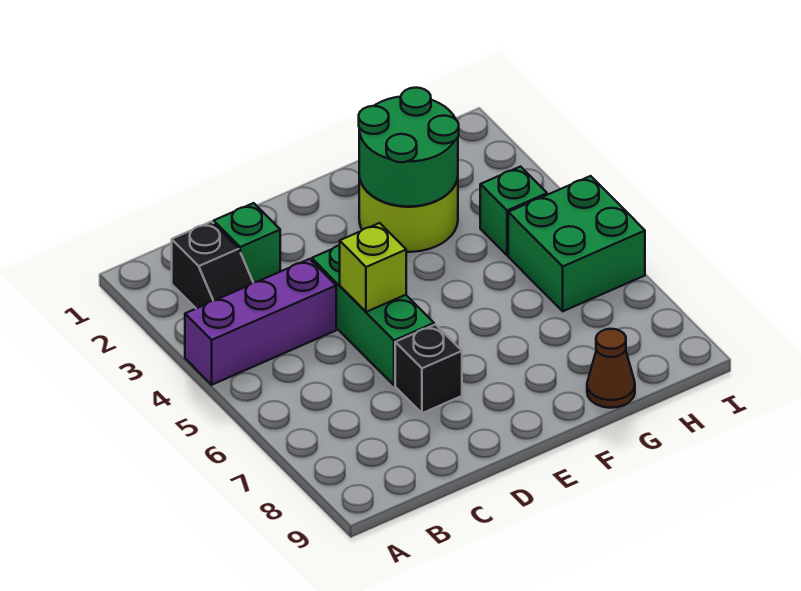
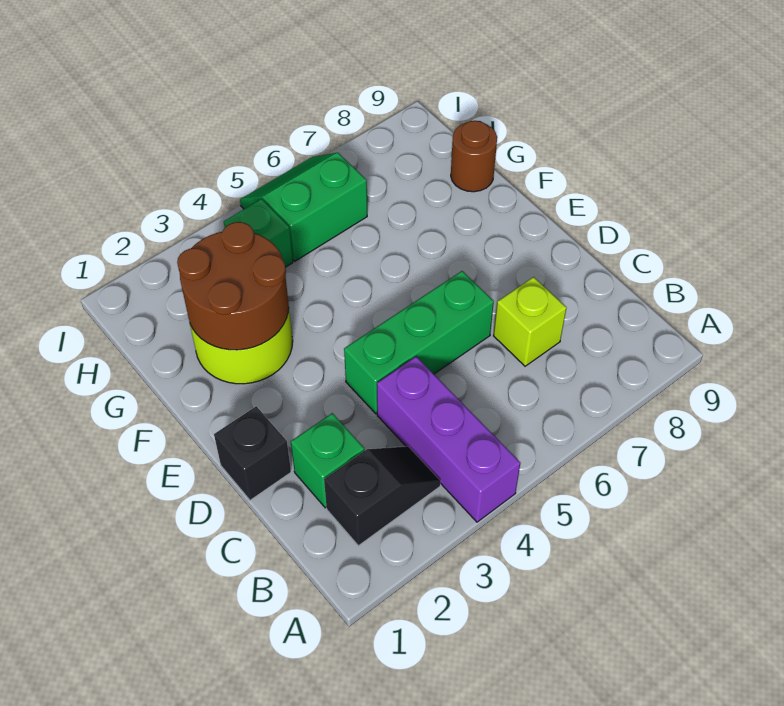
lime 1x1 brick [340,223,406,312] -> lime 1x1 brick moved to [494,277,566,366]
black 1x1 brick [395,324,462,413] -> black 1x1 brick moved to [214,406,291,500]
green 2x2 round brick [359,88,459,207] -> brown 2x2 round brick [177,222,289,350]
brown 1x1 cone [587,329,635,408] -> brown 1x1 round brick [451,121,497,192]
green 2x2 brick [508,176,645,311] -> green 2x2 slope [240,153,367,261]

